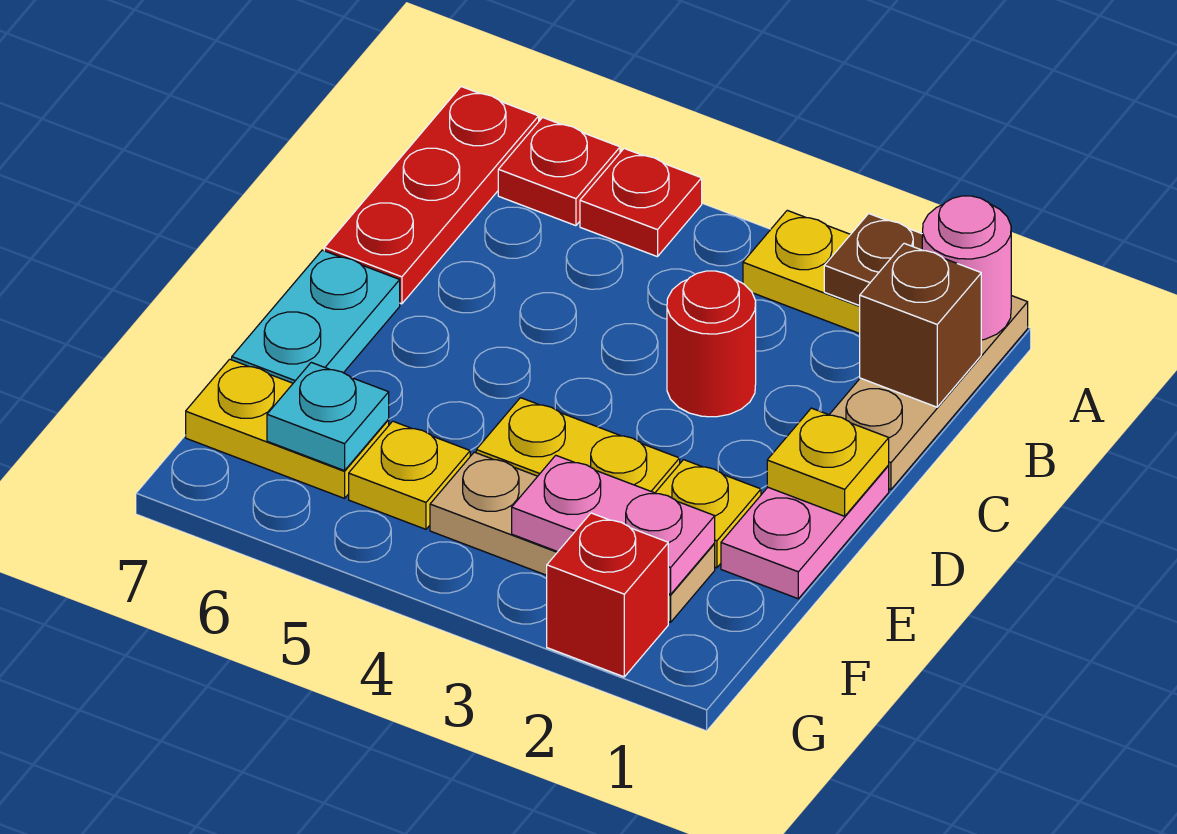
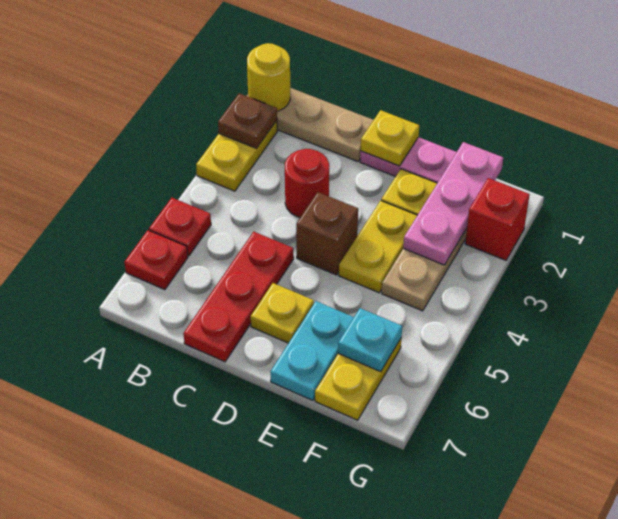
pink 1x1 round brick [922,196,1011,340] -> yellow 1x1 round brick [247,43,290,111]
red 1x3 plate [324,87,539,304] -> red 1x3 plate turned to [183,232,294,362]
brown 1x1 brick [860,243,981,407] -> brown 1x1 brick moved to [296,192,358,275]
cyan 1x2 plate [232,250,400,383] -> cyan 1x2 plate turned to [271,301,354,400]
pink 1x2 plate [512,455,715,594] -> pink 1x3 plate [403,142,503,265]
yellow 1x1 plate [349,421,470,529] -> yellow 1x1 plate moved to [251,283,314,343]

